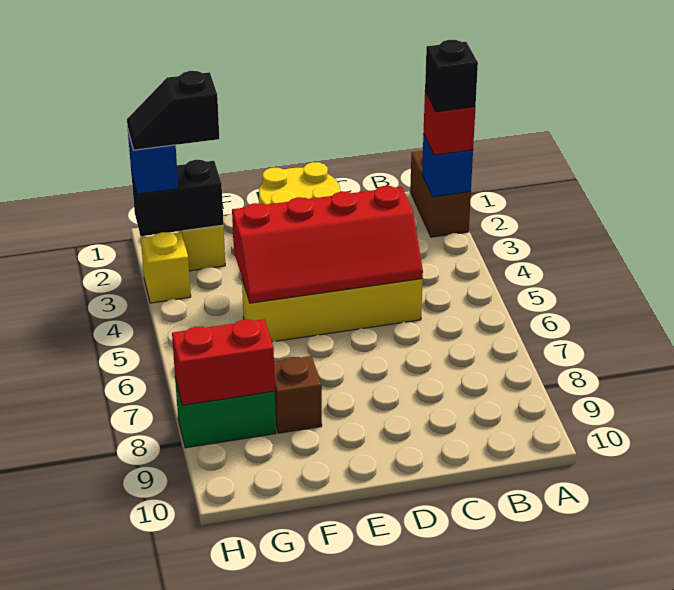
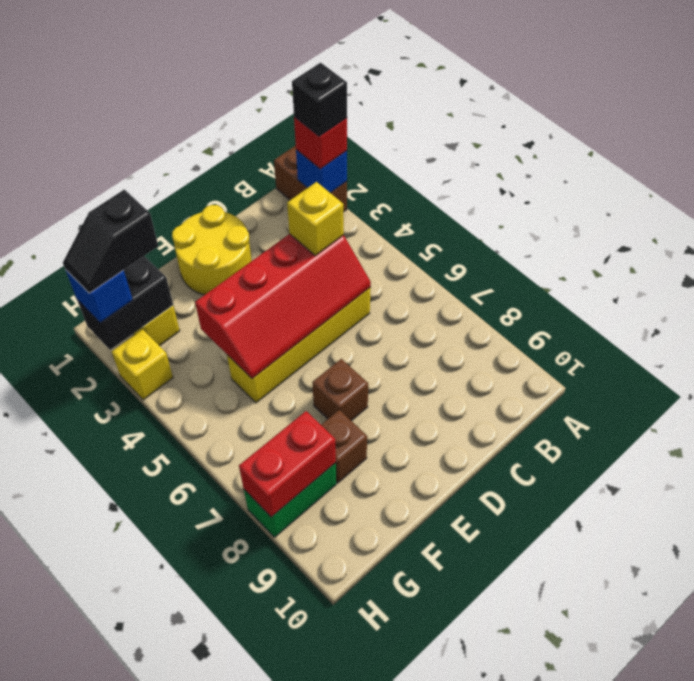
none -> yellow 1x1 brick [287,182,344,256]
none -> brown 1x1 brick [312,359,368,421]

